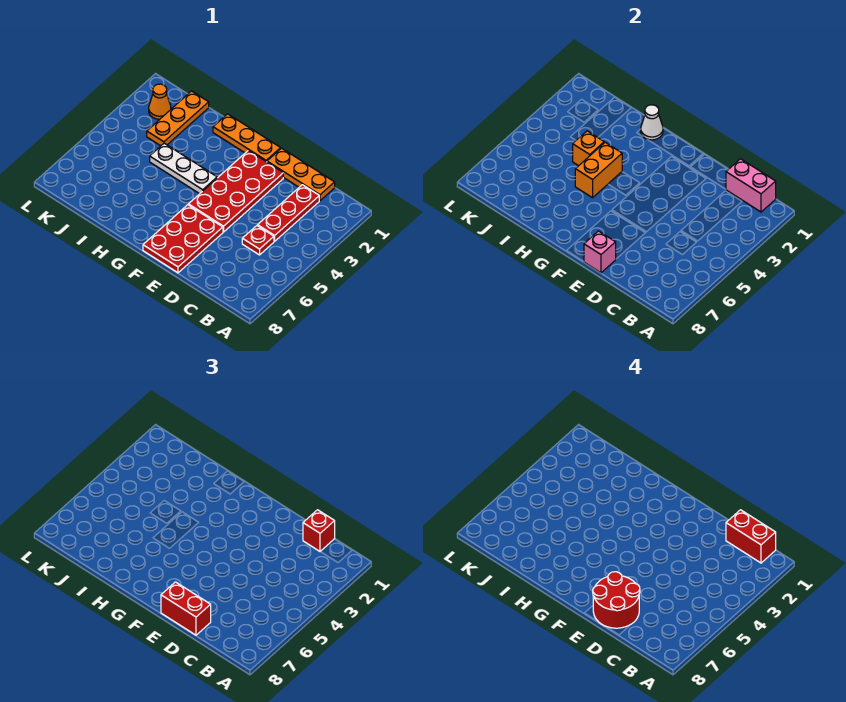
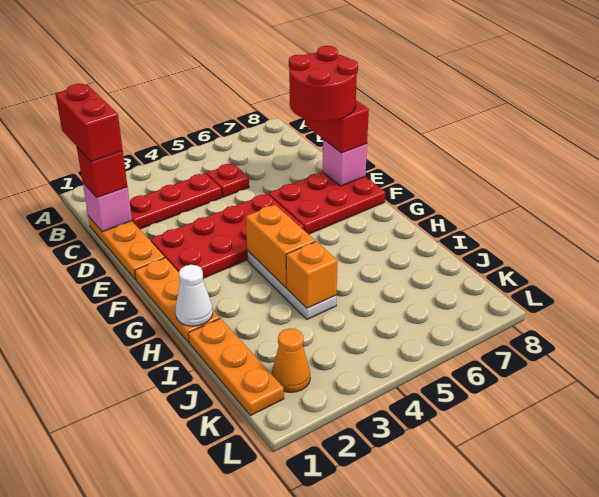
pink 1x2 brick [726,159,776,212] -> pink 1x1 brick [83,183,132,232]
orange 1x2 brick [575,142,622,198] -> orange 1x2 brick turned to [246,205,315,288]
orange 1x3 plate [147,91,209,146] -> orange 1x3 plate turned to [188,319,284,416]

